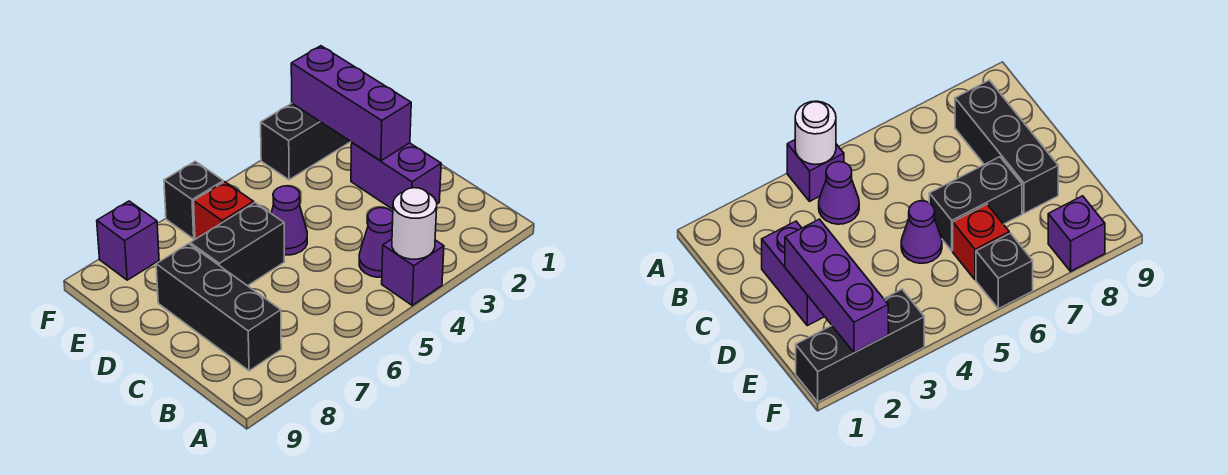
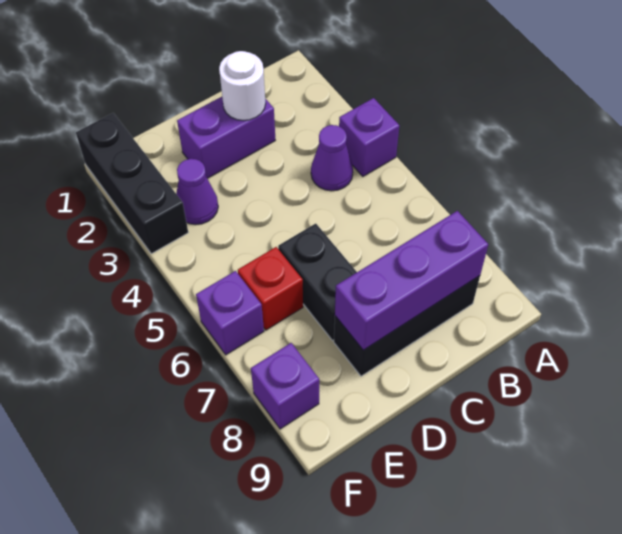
white 1x1 round brick [392,188,437,259] -> white 1x1 round brick moved to [219,51,266,121]
purple 1x3 brick [291,46,411,161] -> purple 1x3 brick moved to [335,211,488,350]
purple 1x1 cone [271,186,307,255] -> purple 1x1 cone moved to [176,159,218,225]
black 1x1 brick [164,161,223,239] -> purple 1x1 brick [196,271,264,355]

